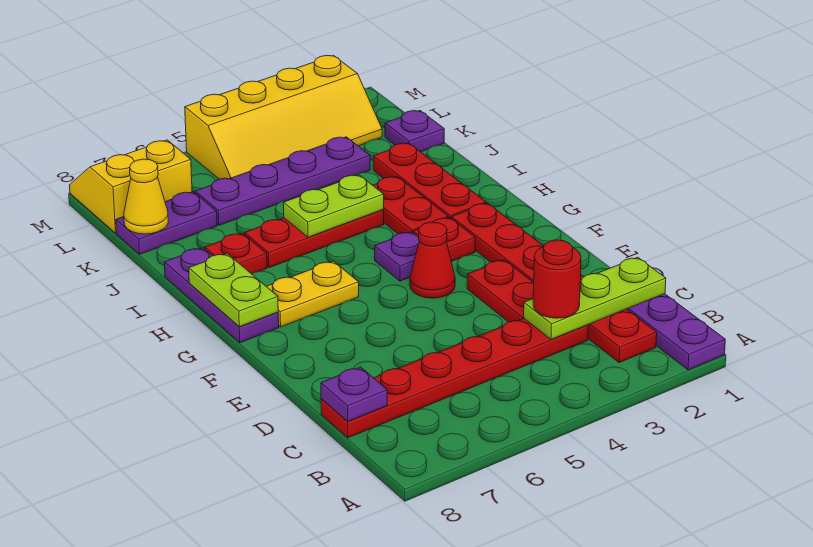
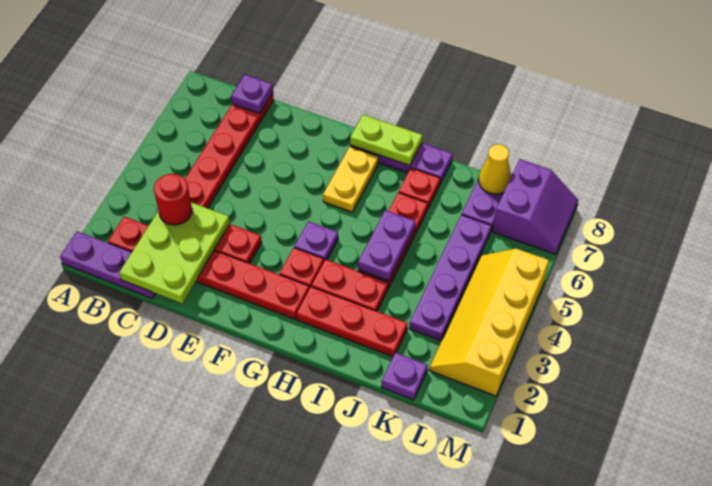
lime 1x3 plate [524,257,666,339] -> lime 2x3 plate [119,202,230,303]
red 1x1 cone [410,222,455,298] -> none
lime 1x2 plate [283,175,384,237] -> purple 1x2 plate [358,210,416,281]
yellow 2x2 slope [70,140,192,233] -> purple 2x2 slope [493,159,578,254]

